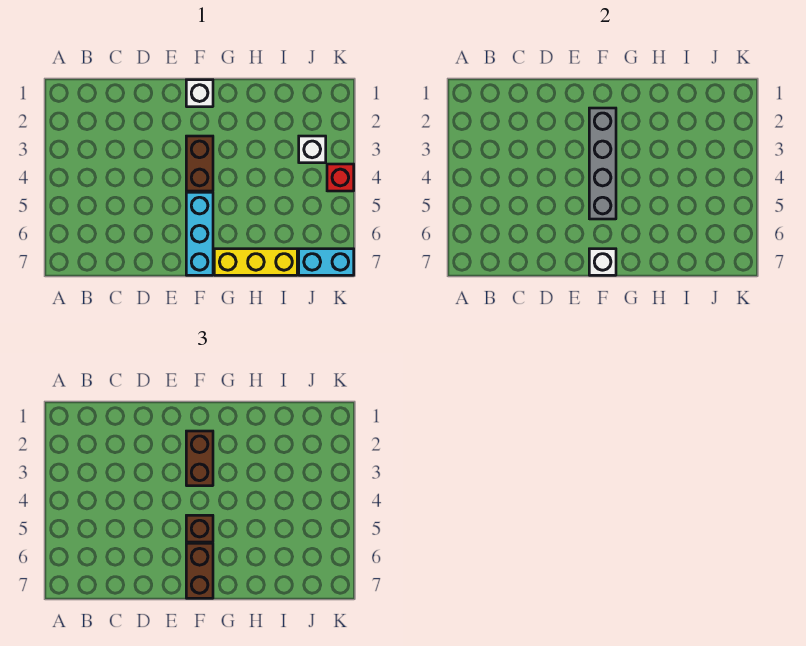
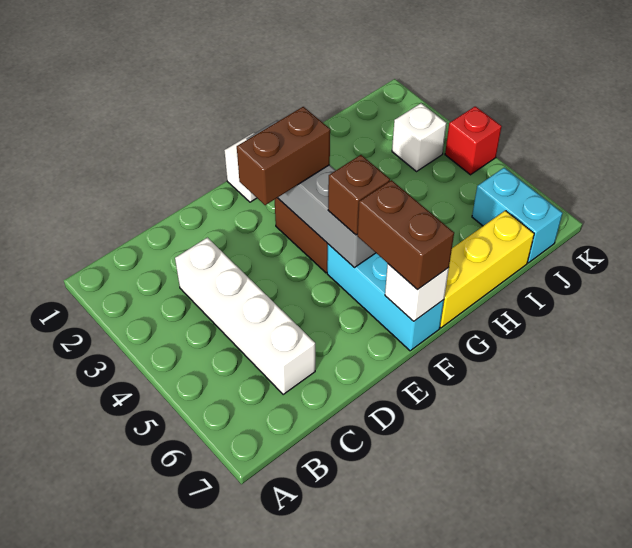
none -> white 1x4 brick [175,238,315,394]
brown 1x2 brick [186,431,213,486] -> brown 1x2 brick turned to [237,107,330,205]
cyan 1x2 brick [299,249,354,275] -> cyan 1x2 brick turned to [472,168,563,263]

